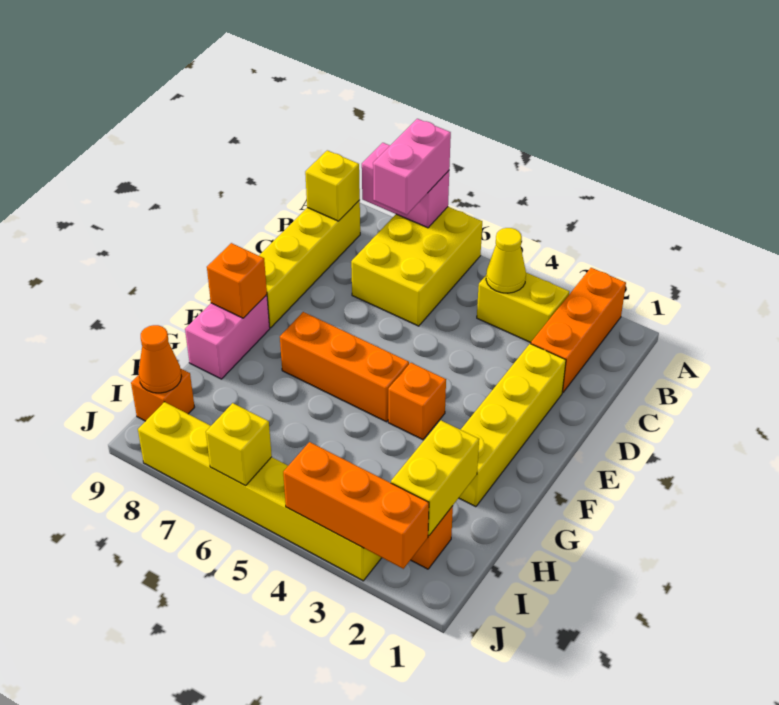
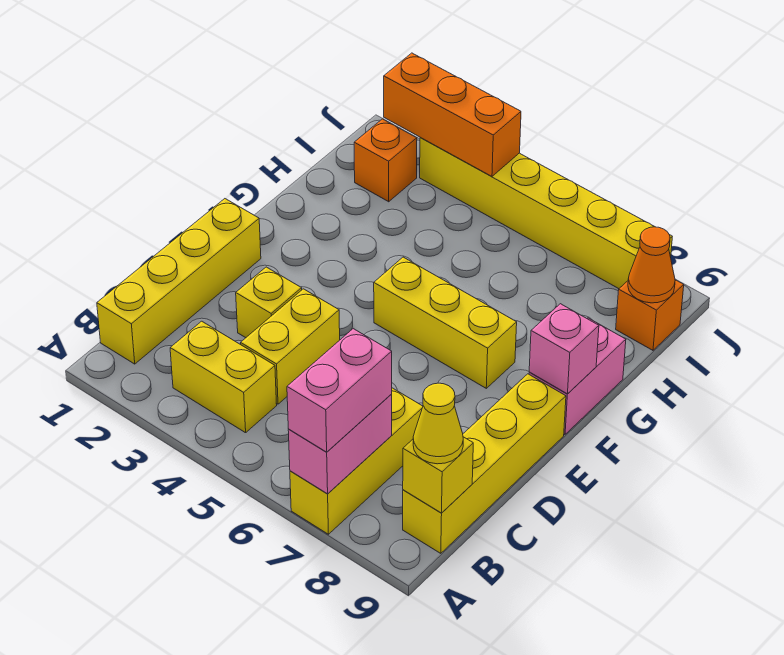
orange 1x3 brick [531,268,626,393] -> none
yellow 2x3 brick [351,207,482,326] -> yellow 1x3 brick [290,388,423,534]
pink 1x2 brick [362,143,449,228] -> pink 1x2 brick turned to [288,394,392,494]
yellow 1x1 cone [486,228,526,293] -> yellow 1x1 cone moved to [413,383,463,464]
yellow 1x4 brick [459,344,566,507] -> yellow 1x4 brick moved to [97,199,261,364]
orange 1x1 brick [388,363,446,440] -> none
orange 1x3 brick [280,312,409,422] -> yellow 1x3 brick [374,257,517,388]
orange 1x1 brick [207,243,267,318] -> pink 1x1 brick [529,304,599,394]
yellow 1x2 brick [391,420,479,536] -> yellow 1x2 brick moved to [241,289,340,404]
yellow 1x1 brick [206,403,272,486] -> yellow 1x1 brick moved to [236,267,302,338]

